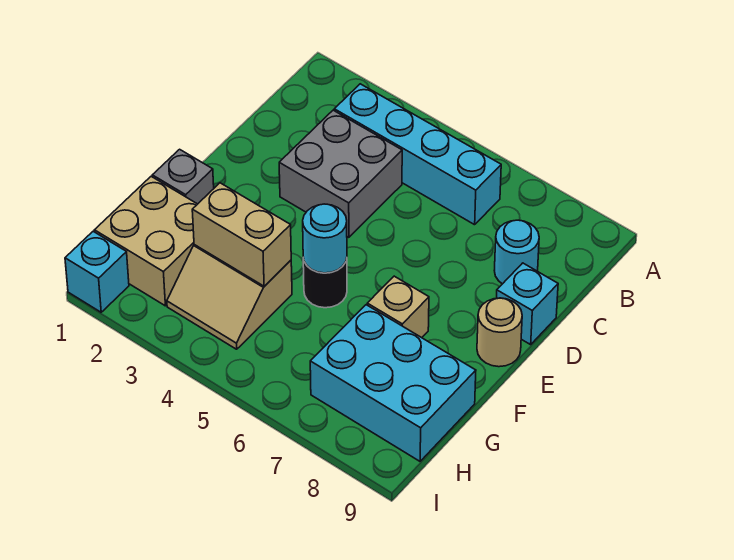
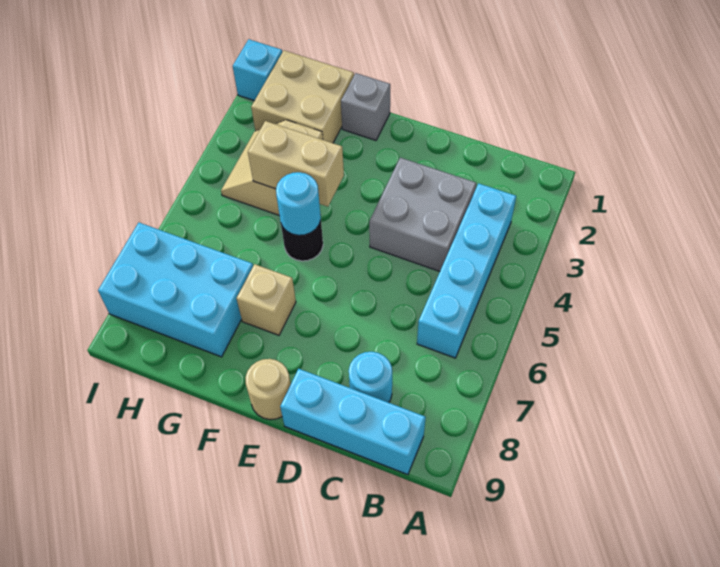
cyan 1x1 brick [497,263,558,345] -> cyan 1x3 brick [280,369,426,475]
tan 1x2 brick [192,183,291,286] -> tan 1x2 brick turned to [248,121,344,207]
cyan 2x3 brick [310,305,476,461] -> cyan 2x3 brick turned to [98,223,253,357]

